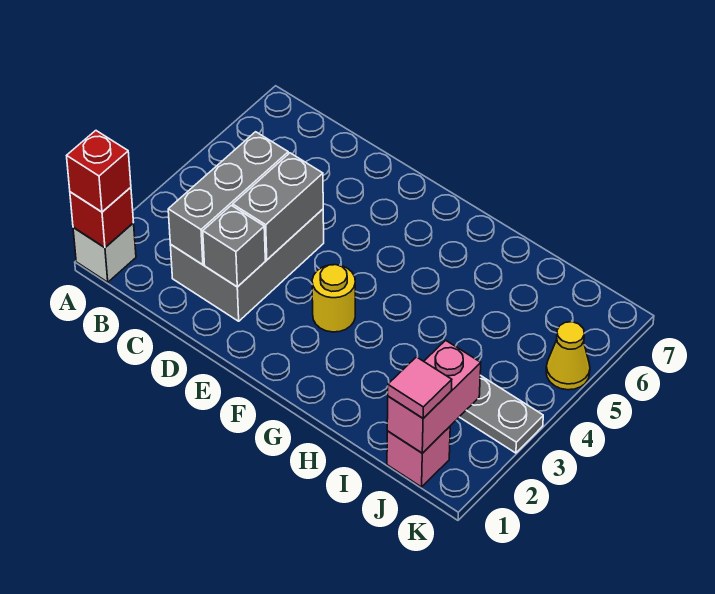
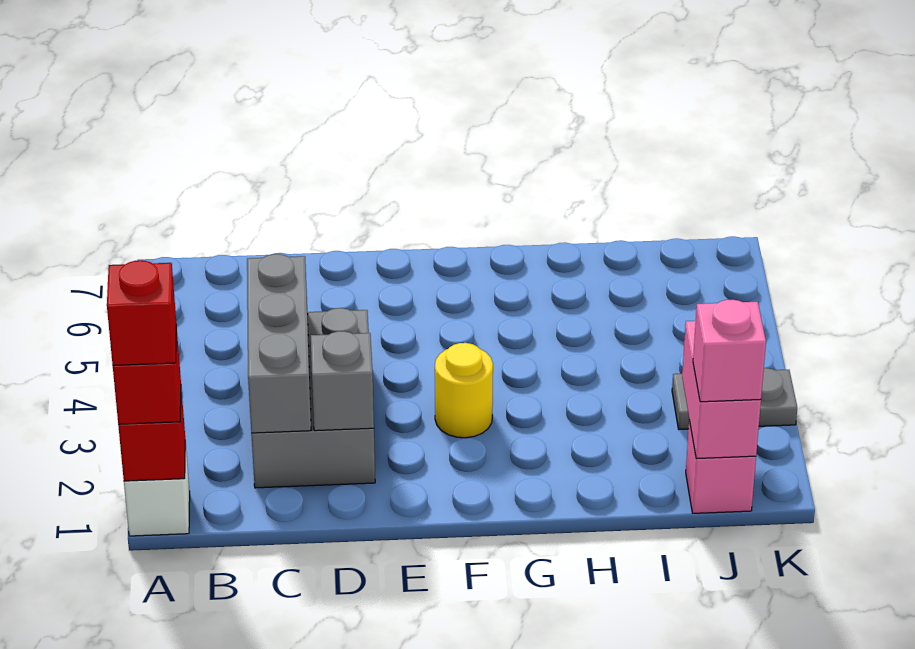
none -> red 1x1 brick [107,260,176,365]
grey 1x2 brick [233,153,323,260] -> none
pink 1x1 tile [388,357,452,418] -> pink 1x1 brick [693,300,766,402]
yellow 1x1 cone [546,322,590,390] -> none

